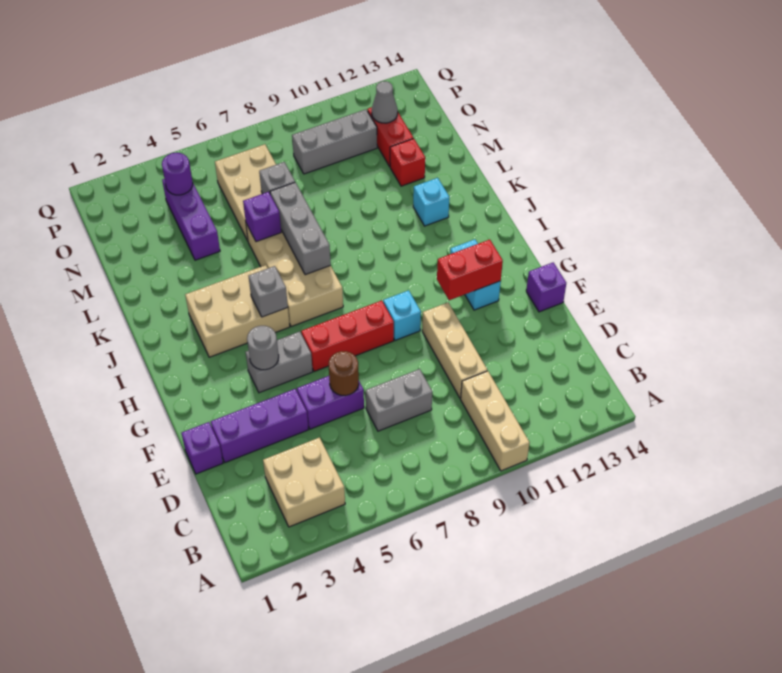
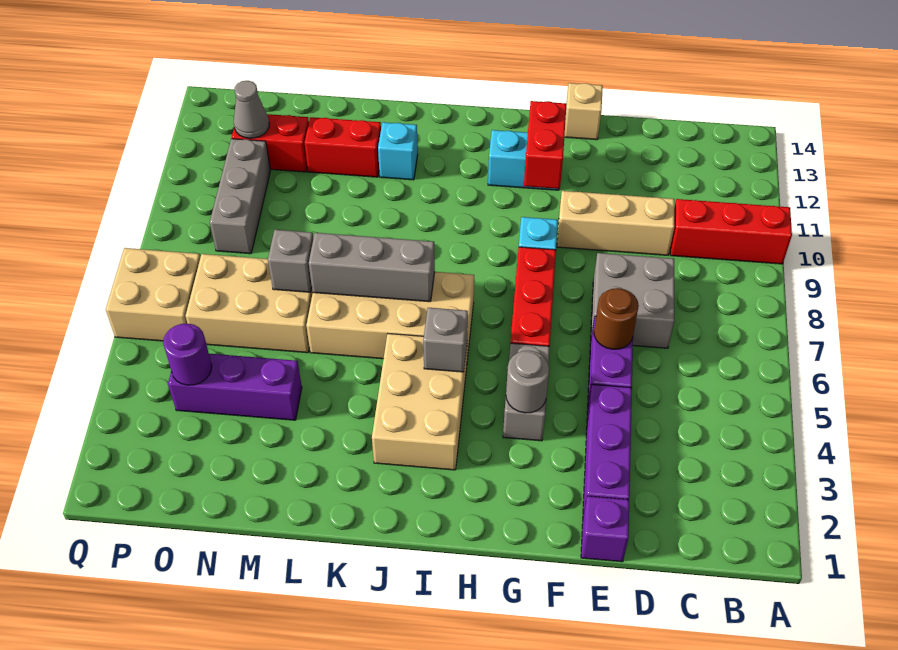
tan 1x3 brick [461,371,530,471] -> red 1x3 brick [670,199,792,264]
tan 2x2 brick [263,438,345,527] -> tan 2x2 brick moved to [106,248,200,341]
grey 1x2 brick [366,369,432,431] -> grey 2x2 brick [591,253,674,348]
purple 1x1 brick [526,262,566,312] -> tan 1x1 brick [564,83,603,140]
purple 1x1 brick [243,192,281,242] -> none
red 1x1 brick [390,138,425,186] -> red 1x2 brick [305,117,381,177]

